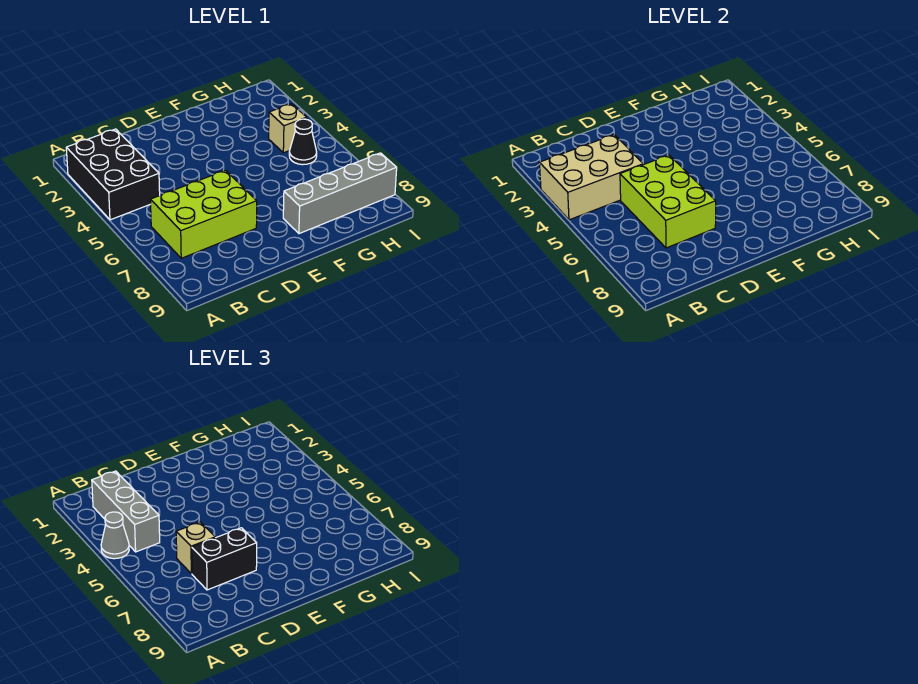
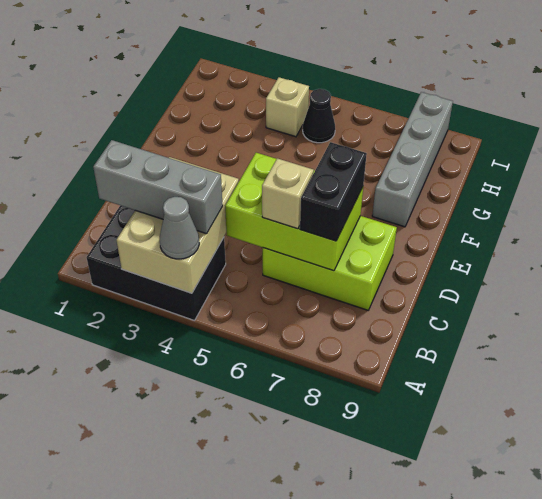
lime 2x3 brick [150,170,257,258] -> lime 2x3 brick turned to [263,216,397,310]

